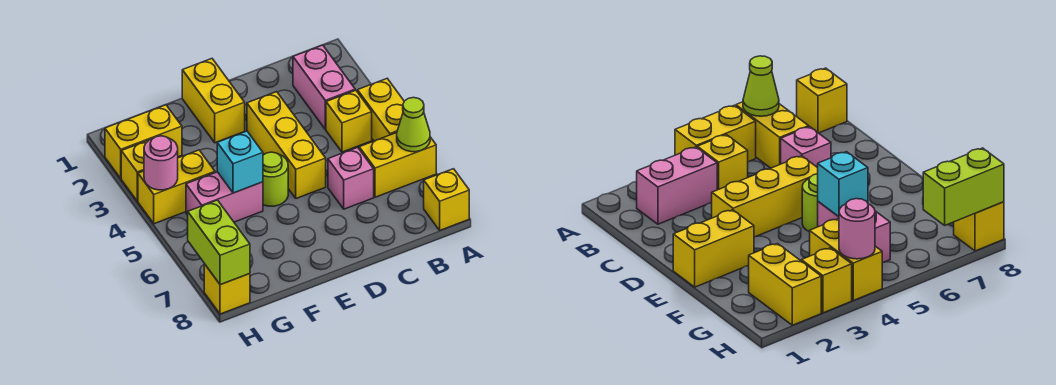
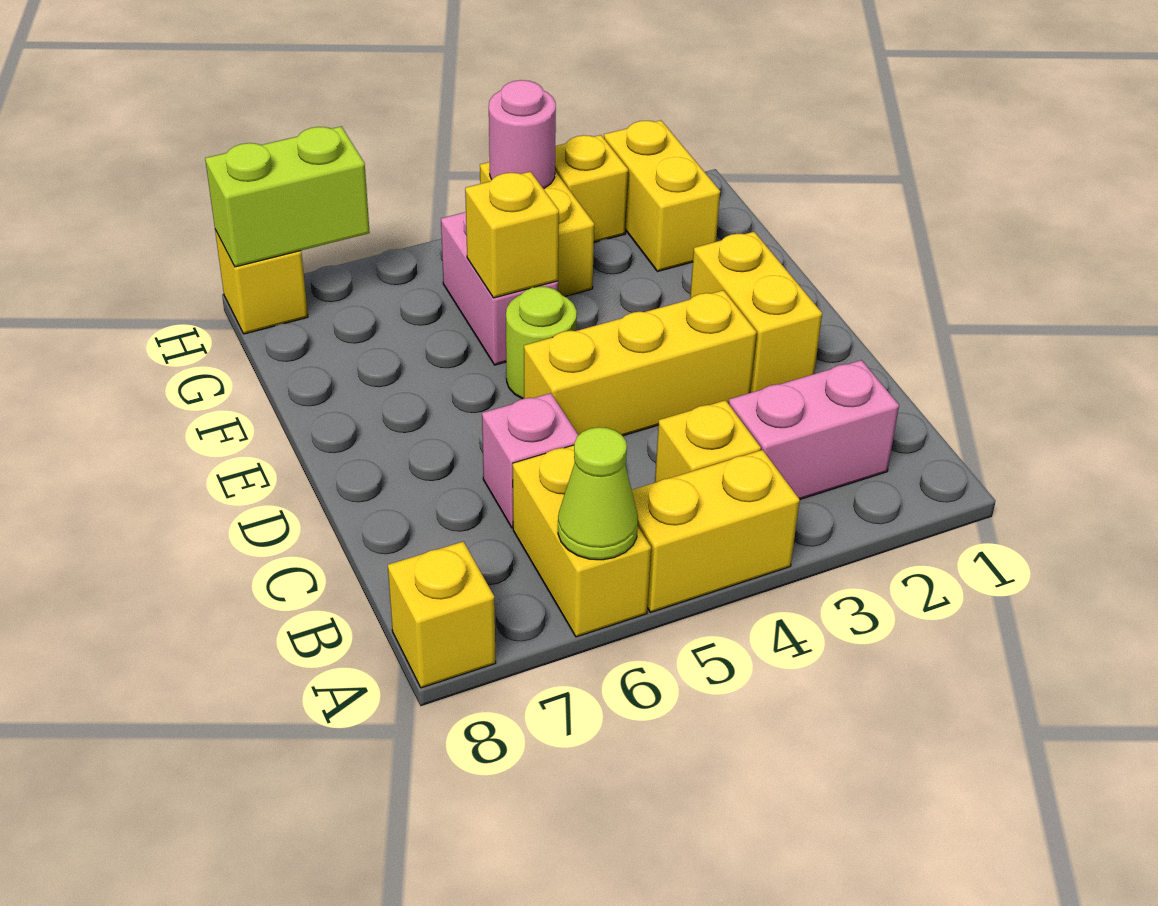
yellow 1x2 brick [182,59,245,143] -> yellow 1x2 brick turned to [690,232,822,393]
cyan 1x1 brick [217,131,263,193] -> yellow 1x1 brick [465,172,559,298]

